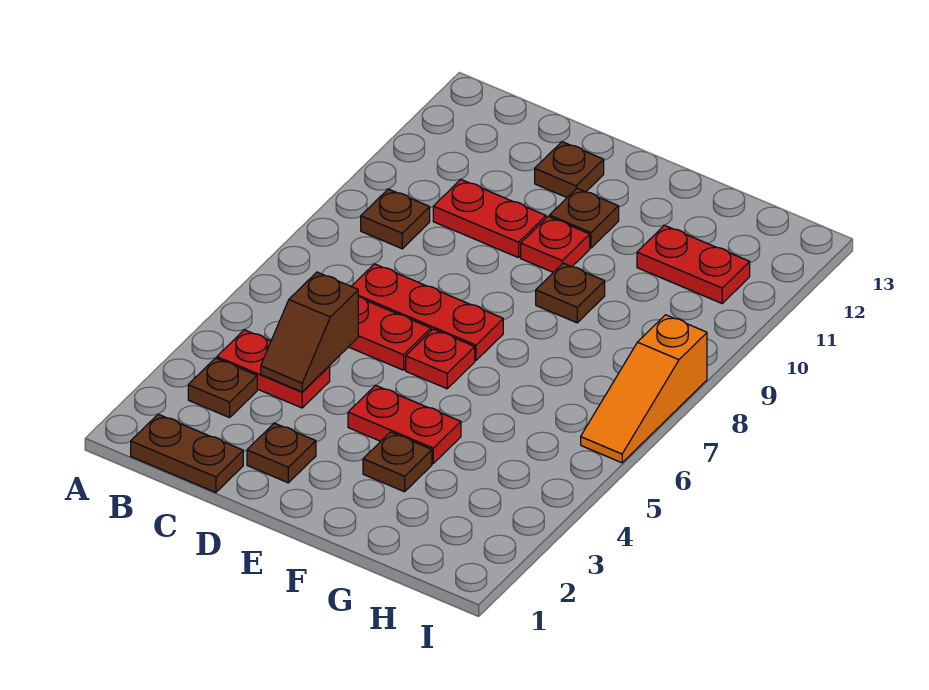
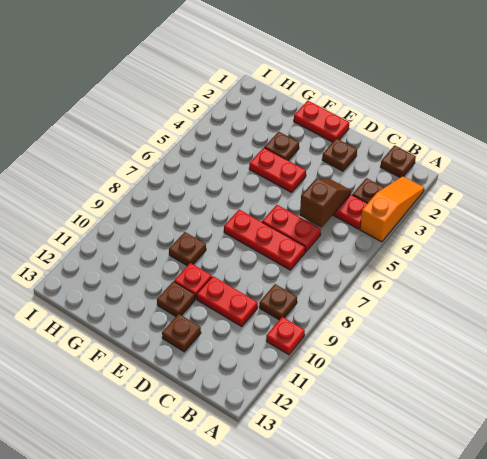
brown 1x2 plate [131,414,243,492] -> brown 1x1 plate [381,145,416,178]
red 1x1 plate [406,329,475,389] -> red 1x1 plate moved to [266,317,305,355]
red 1x2 plate [637,225,750,303] -> red 1x2 plate moved to [294,101,349,142]
orange 1x3 slope [581,315,707,463] -> orange 1x3 slope moved to [360,176,424,242]

